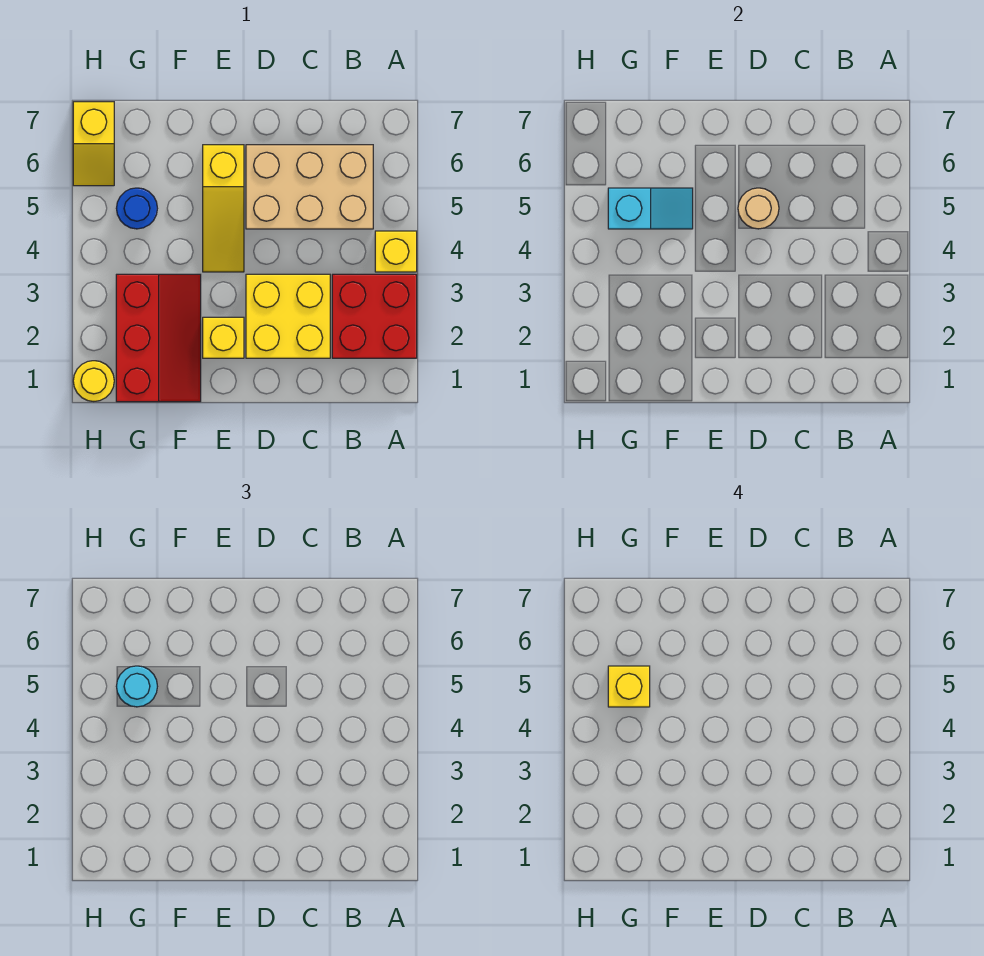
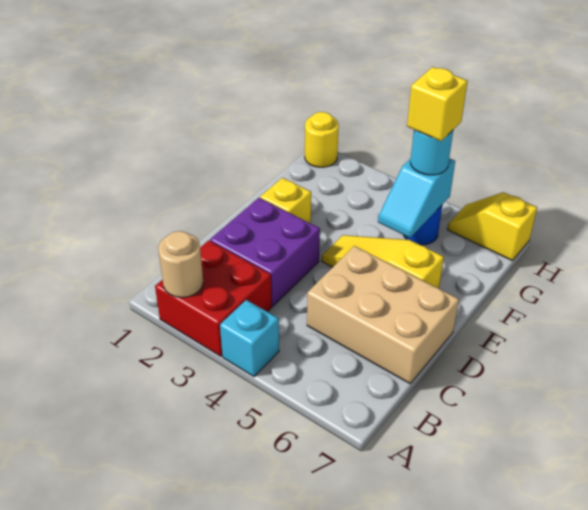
yellow 1x1 brick [375,231,417,272] -> cyan 1x1 brick [220,300,279,377]
tan 2x3 brick [246,145,373,229] -> tan 2x3 brick turned to [307,246,459,384]
yellow 2x2 brick [246,274,330,358] -> purple 2x2 brick [210,198,320,306]
tan 1x1 round brick [738,188,779,229] -> tan 1x1 round brick moved to [158,231,203,298]
red 2x3 slope [116,274,201,402] -> none

